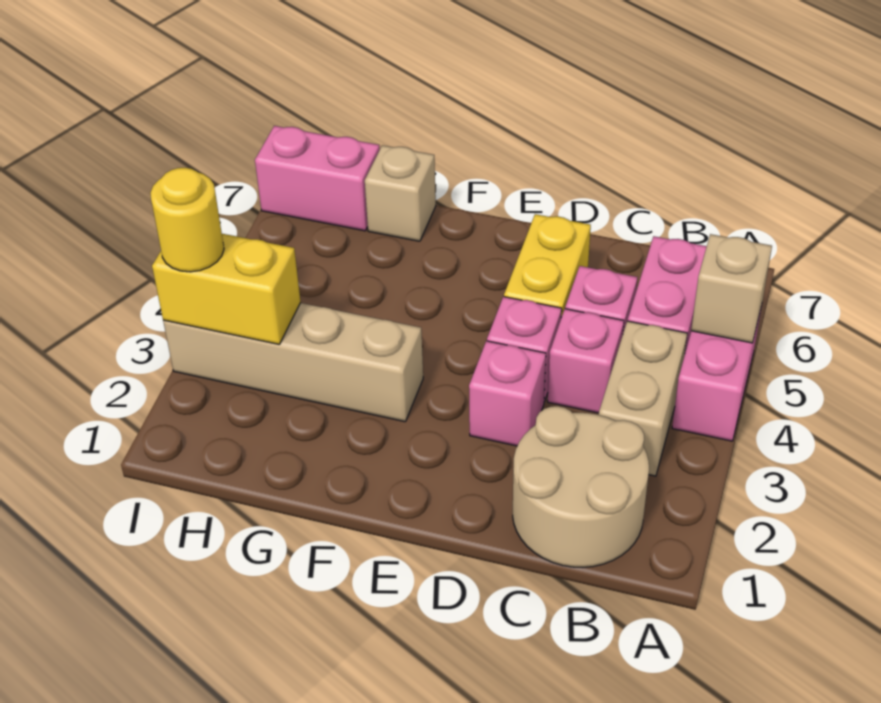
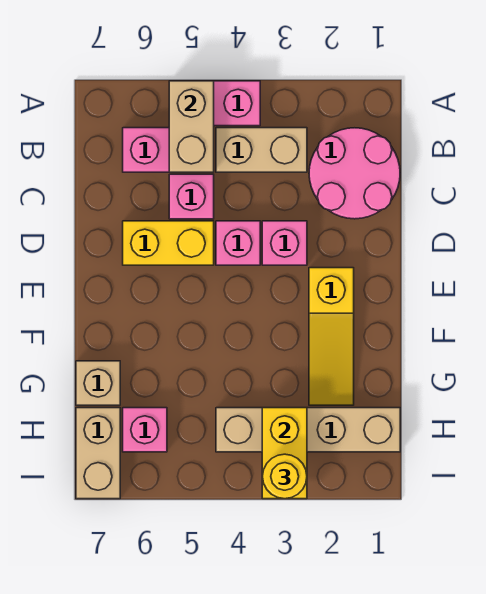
tan 1x1 brick [691,234,772,343] -> tan 1x2 brick [169,81,214,172]
tan 2x2 round brick [513,406,649,567] -> pink 2x2 round brick [309,128,400,219]
pink 1x1 brick [548,309,624,413] -> pink 1x1 brick moved to [123,408,167,452]
none -> yellow 1x3 slope [309,268,354,405]
tan 1x4 brick [163,303,423,422] -> tan 1x4 brick turned to [216,408,400,452]
pink 1x2 brick [255,126,380,231] -> tan 1x2 brick [76,408,120,499]

